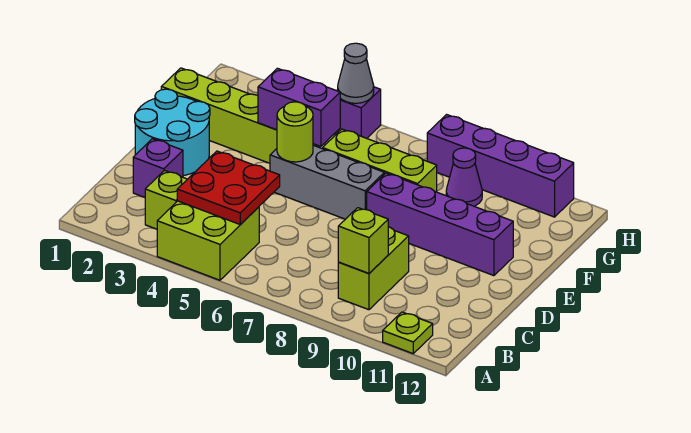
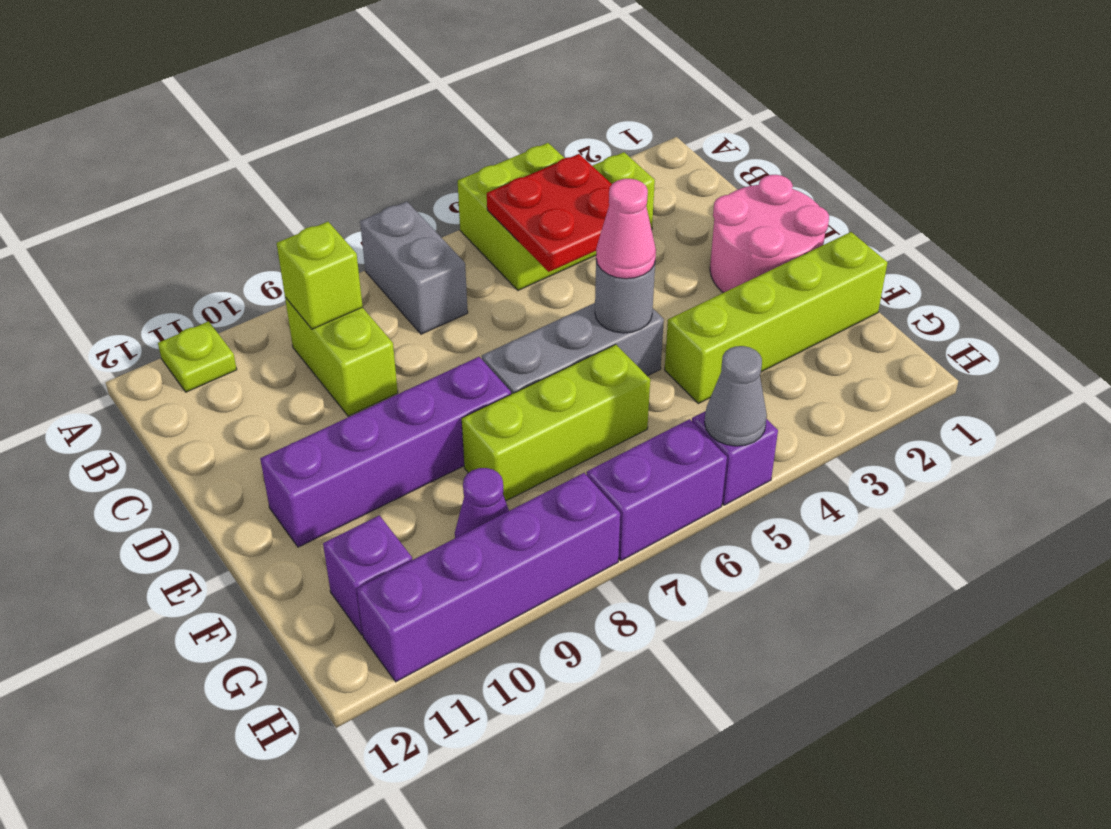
none -> grey 1x2 brick [360,202,468,334]
purple 1x1 brick [133,139,183,198] -> purple 1x1 brick moved to [323,515,412,635]
cyan 2x2 round brick [135,89,210,176] -> pink 2x2 round brick [710,175,829,293]
lime 1x1 round brick [277,102,313,162] -> grey 1x1 round brick [595,260,655,333]
none -> pink 1x1 cone [596,179,656,279]
purple 1x2 brick [258,68,340,146] -> purple 1x2 brick moved to [587,419,727,561]

